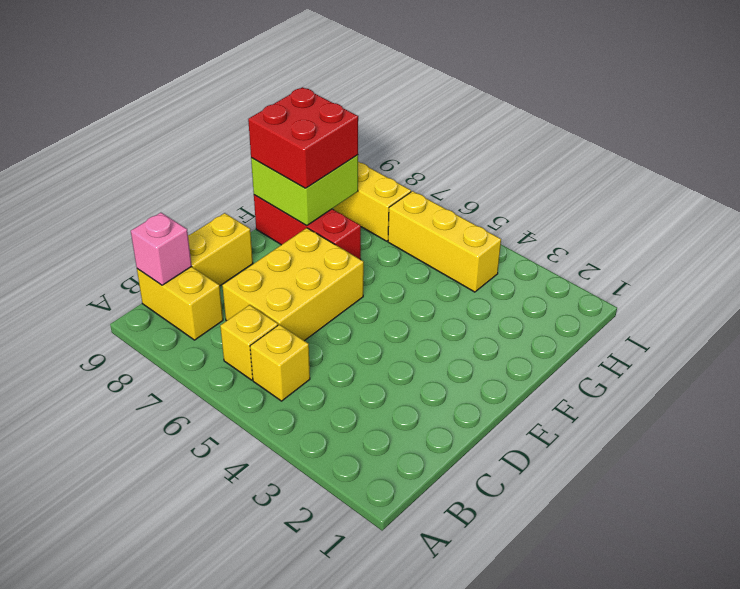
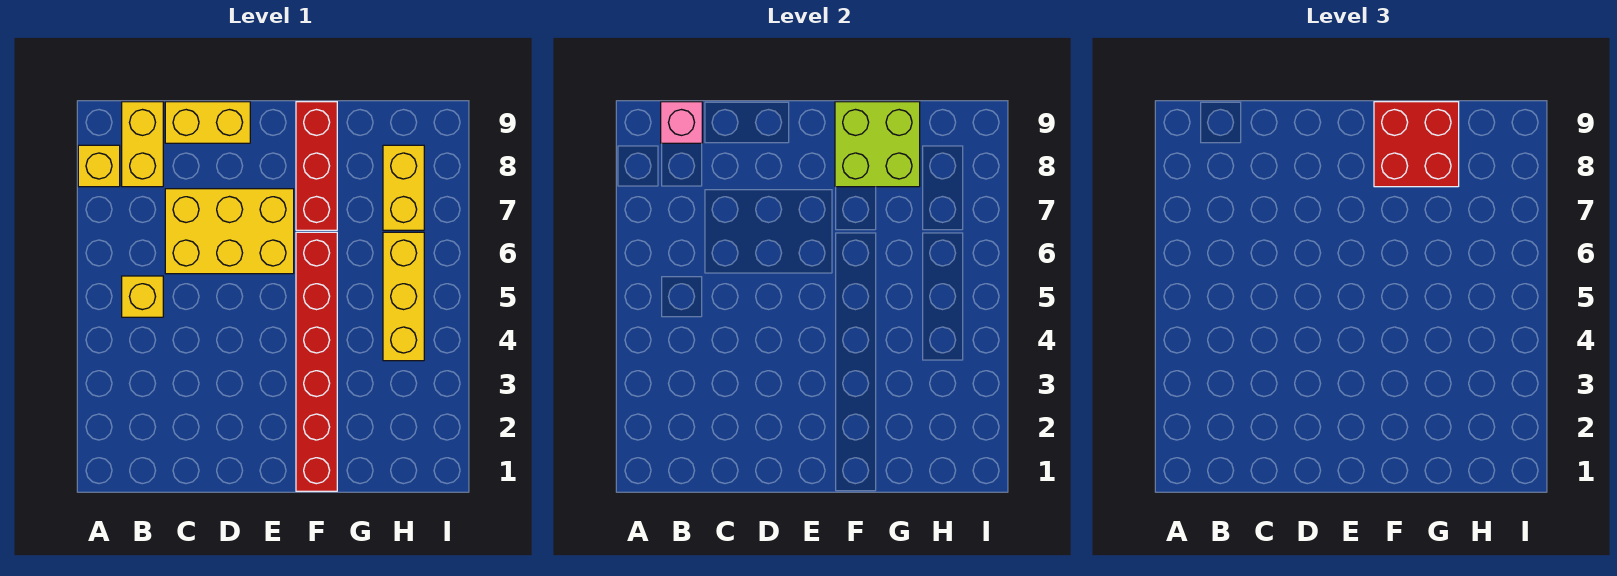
yellow 1x1 brick [220,305,278,380] -> yellow 1x1 brick moved to [78,145,120,187]
none -> red 1x6 brick [296,232,337,491]

